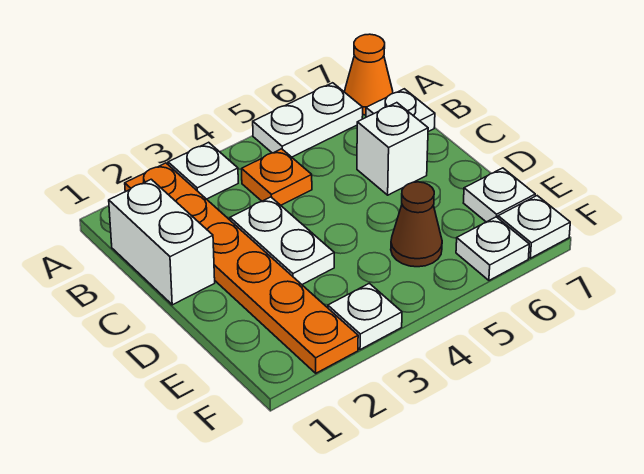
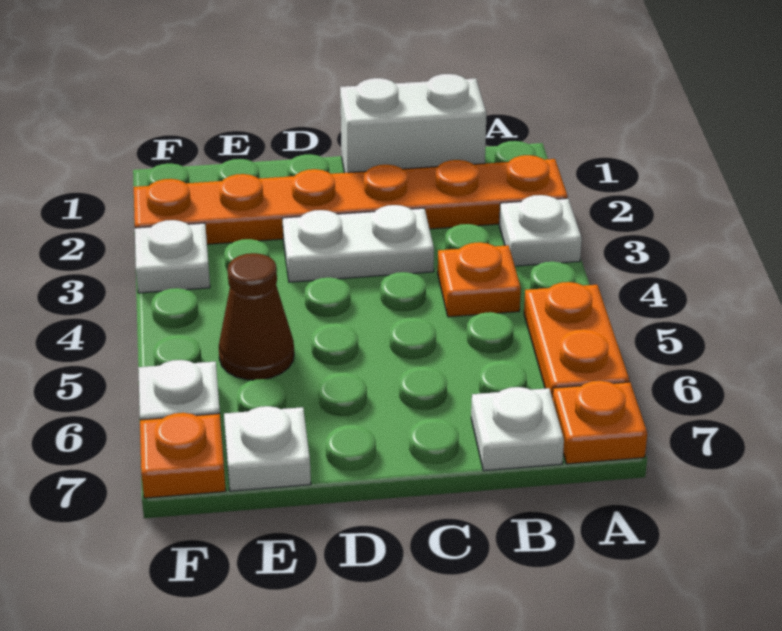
white 1x2 plate [253,83,363,157] -> orange 1x2 plate [524,282,629,399]
orange 1x1 cone [345,34,393,115] -> orange 1x1 plate [553,381,647,464]
white 1x1 brick [357,103,428,195] -> none
white 1x1 plate [498,196,570,258] -> orange 1x1 plate [140,413,226,498]

